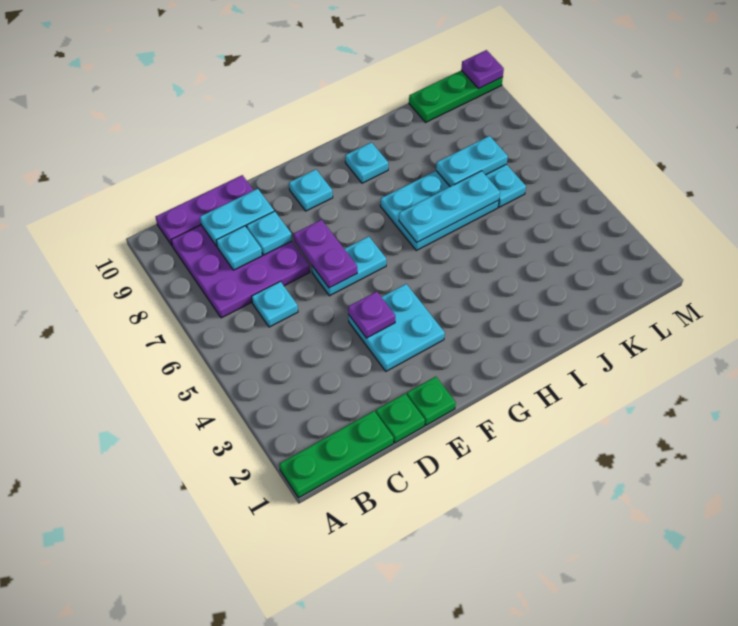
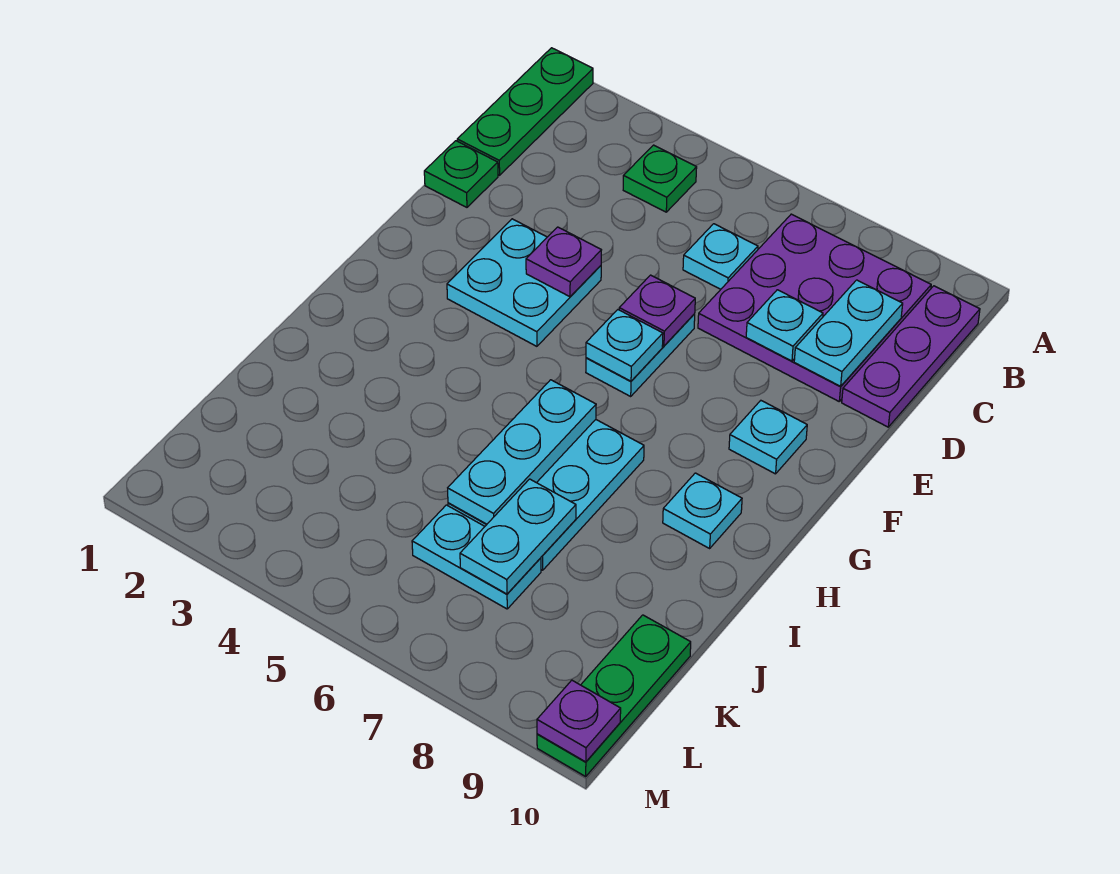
cyan 1x1 plate [216,226,262,270] -> cyan 1x1 plate moved to [586,310,663,381]
green 1x1 plate [407,377,456,425] -> green 1x1 plate moved to [623,145,697,212]
purple 1x2 plate [294,220,357,288] -> purple 1x1 plate [619,275,695,346]

